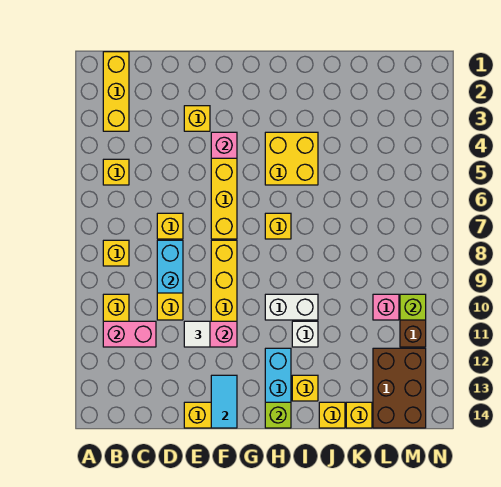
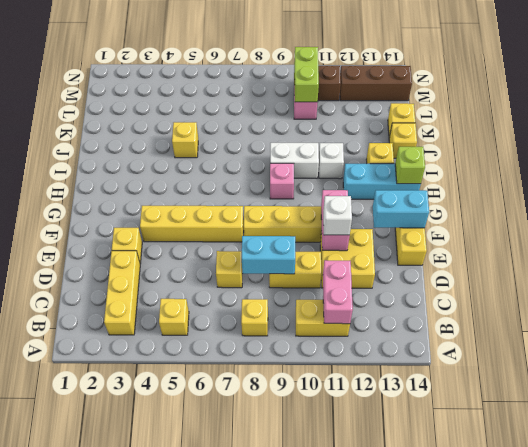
yellow 1x3 brick [103,52,129,131] -> yellow 1x3 brick turned to [104,251,140,335]
white 1x1 tile [184,321,210,347] -> white 1x1 brick [323,196,352,235]
pink 1x1 brick [211,132,237,158] -> pink 1x1 brick moved to [270,163,294,199]
cyan 1x2 tile [211,375,237,428] -> cyan 1x2 brick [373,190,429,228]
yellow 2x2 brick [265,132,318,185] -> yellow 2x2 brick moved to [320,229,375,288]
yellow 1x1 brick [265,213,291,239] -> yellow 1x1 brick moved to [172,122,198,158]
white 1x2 brick [265,294,318,320] -> white 1x2 brick turned to [270,143,319,178]
brown 2x3 brick [373,348,426,428] -> brown 1x3 brick [340,66,412,101]
lime 1x1 brick [400,294,426,320] -> lime 1x2 brick [294,47,319,102]

